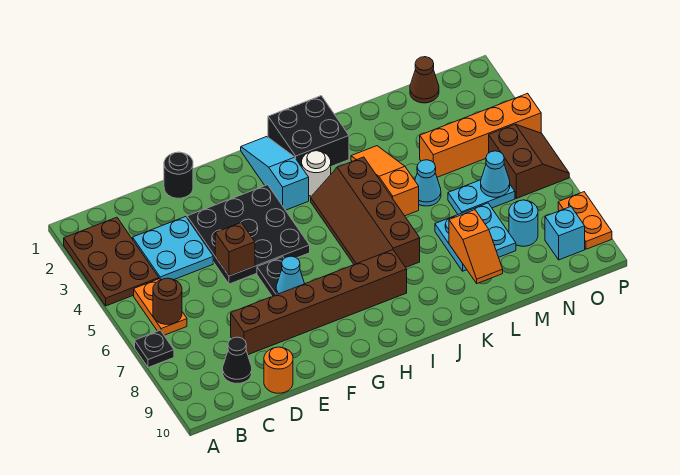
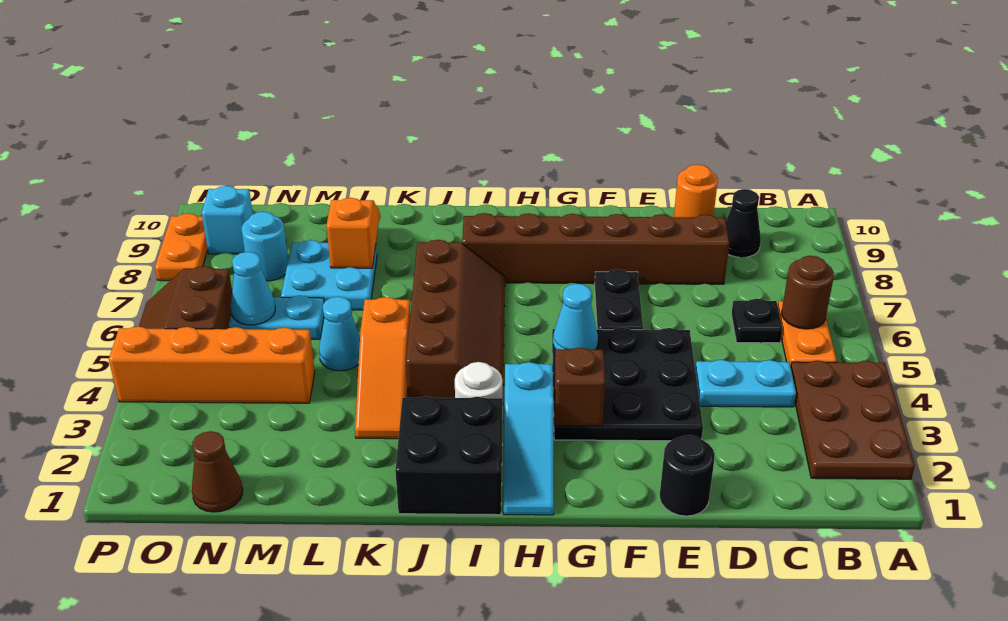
black 1x1 plate [135,330,174,367] -> black 1x1 plate moved to [731,299,782,343]
cyan 2x2 plate [133,217,213,280] -> cyan 1x2 plate [695,360,796,407]
brown 1x1 brick [215,223,255,276] -> brown 1x1 brick moved to [554,348,605,426]
cyan 1x1 cone [276,256,304,294] -> cyan 1x1 cone moved to [553,283,598,350]

